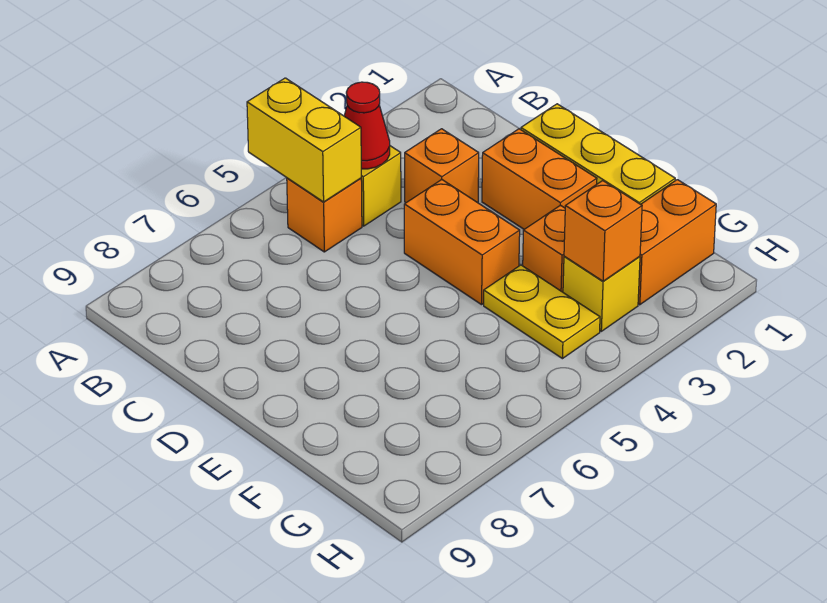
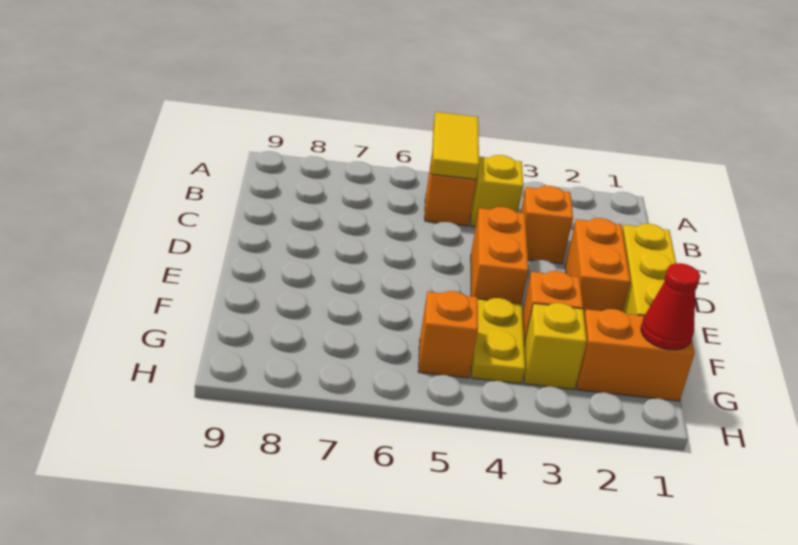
yellow 1x2 brick [247,78,361,202] -> yellow 1x2 tile [432,112,479,179]
red 1x1 cone [344,82,390,169] -> red 1x1 cone moved to [641,263,700,350]
orange 1x1 brick [564,181,642,281] -> orange 1x1 brick moved to [418,291,478,378]

